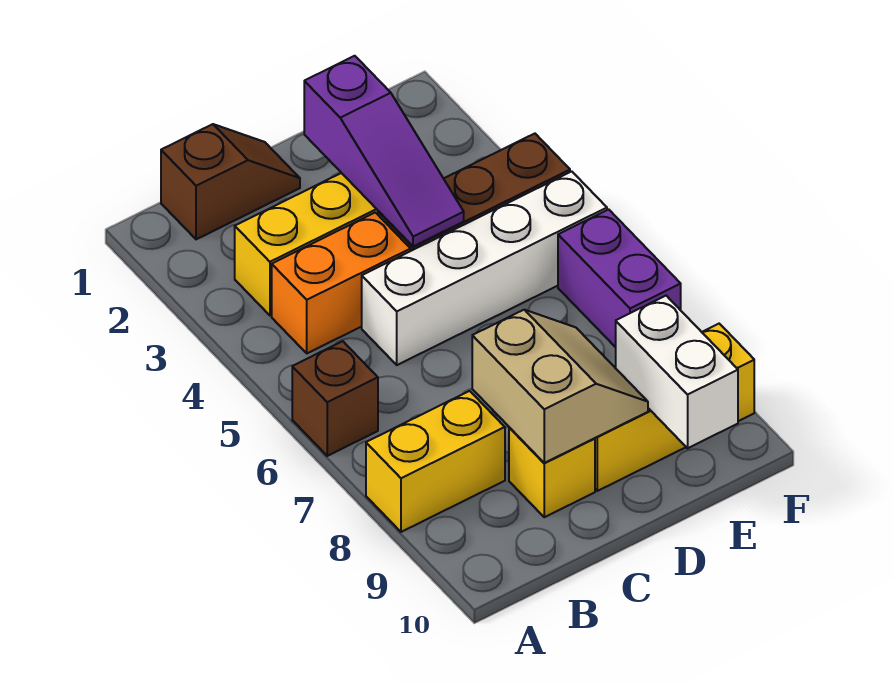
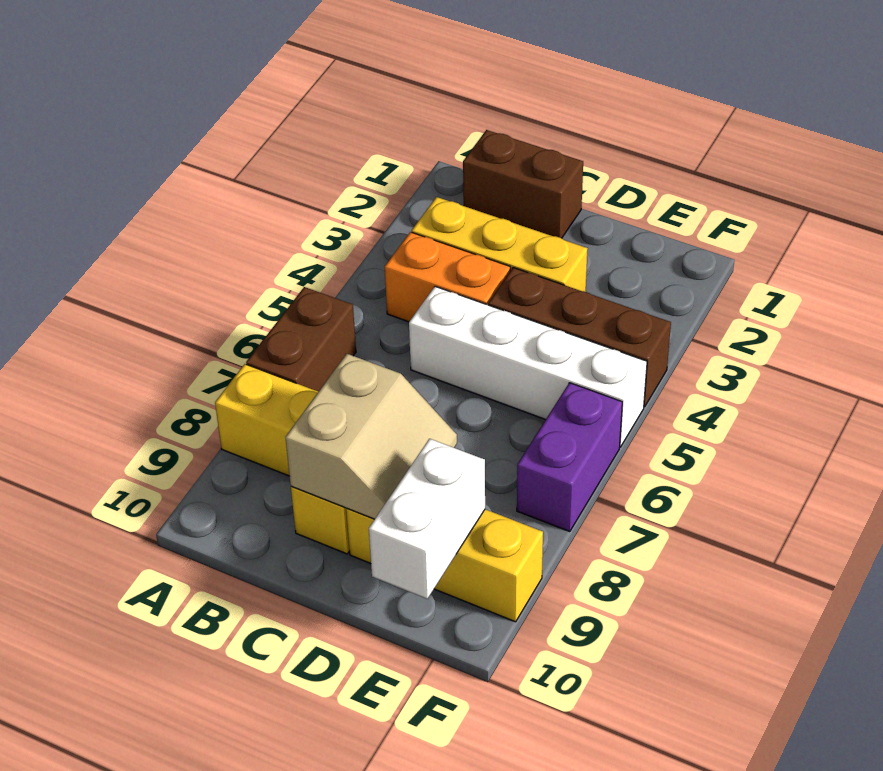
brown 1x1 brick [292,341,378,456] -> brown 1x2 brick [246,287,356,392]
brown 1x2 slope [161,124,300,239] -> brown 1x2 brick [463,130,583,238]
purple 1x3 slope [304,56,464,247] -> none

